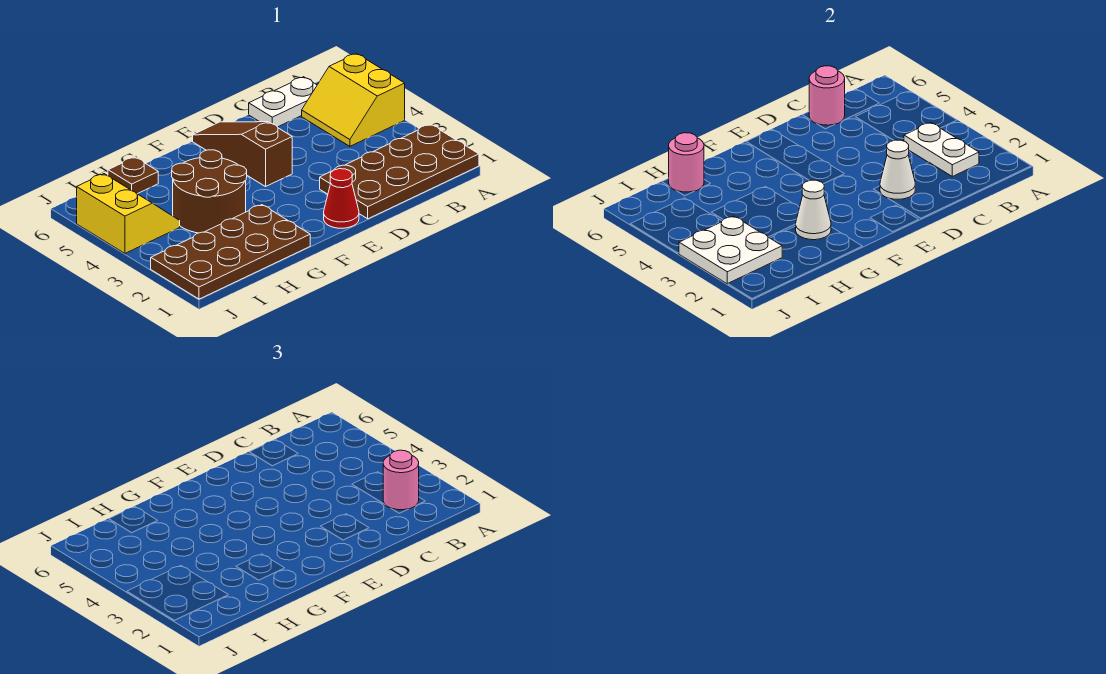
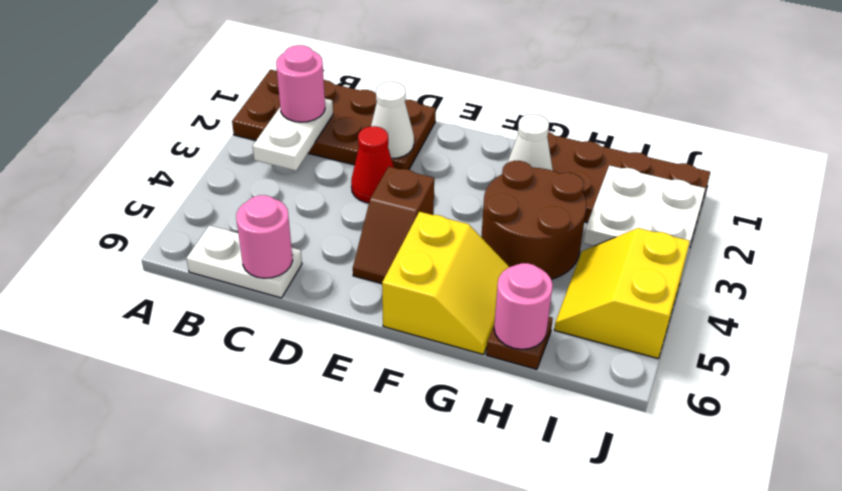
yellow 2x2 slope [302,54,405,146] -> yellow 2x2 slope moved to [382,212,509,355]
red 1x1 cone [324,169,359,228] -> red 1x1 cone moved to [351,126,394,203]
brown 1x3 slope [193,122,292,187] -> brown 1x2 slope [353,167,434,284]

